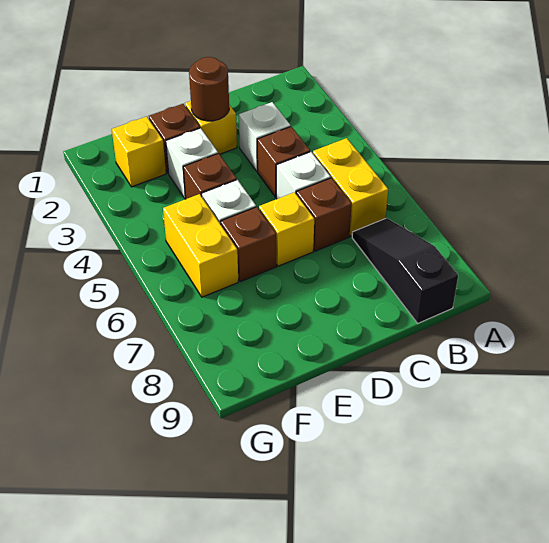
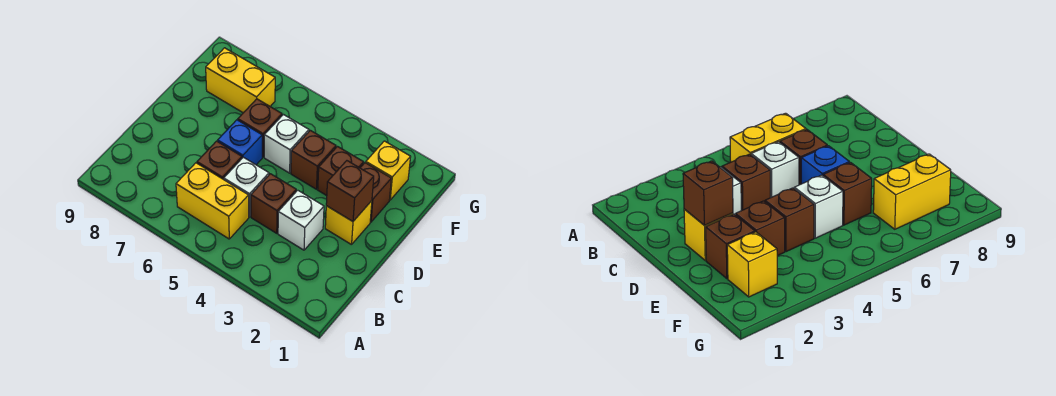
black 1x3 slope [352,218,458,323] -> none
brown 1x1 round brick [189,57,229,121] -> brown 1x1 brick [326,161,374,221]
yellow 1x1 brick [259,192,314,266] -> blue 1x1 brick [218,120,262,165]
white 1x1 brick [166,128,218,199] -> brown 1x1 brick [318,147,364,196]
yellow 1x2 brick [163,194,238,297] -> yellow 1x2 brick moved to [206,48,275,113]

